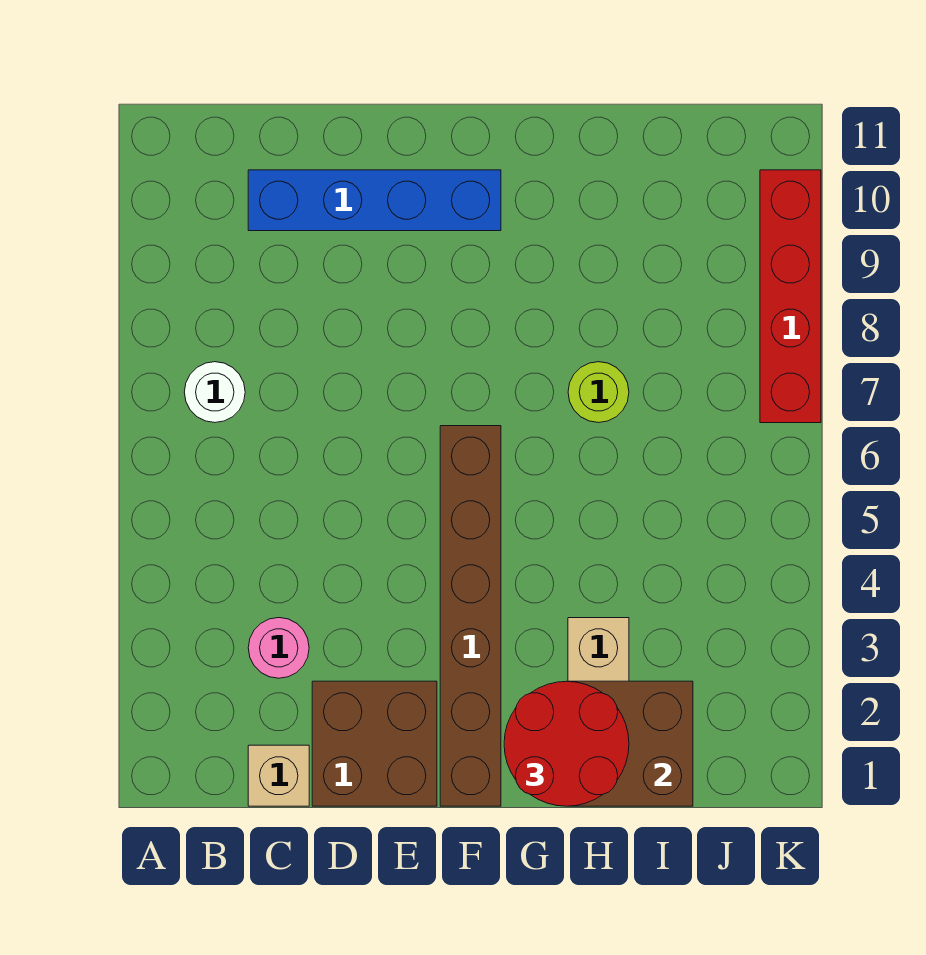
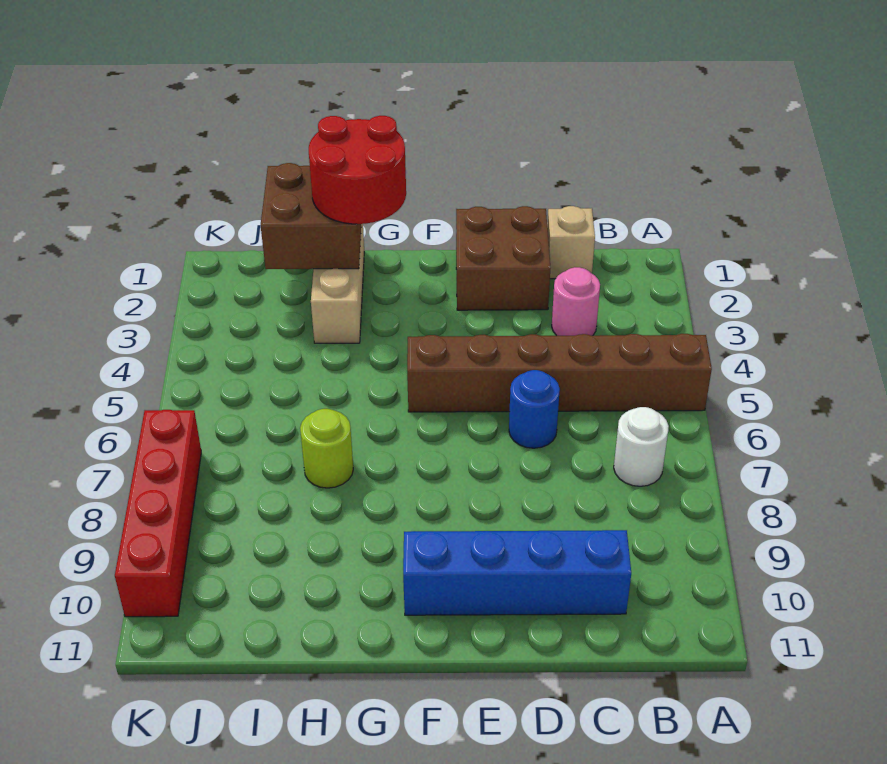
none -> blue 1x1 round brick [509,370,560,448]
brown 1x6 brick [440,426,501,806] -> brown 1x6 brick turned to [407,334,712,412]

